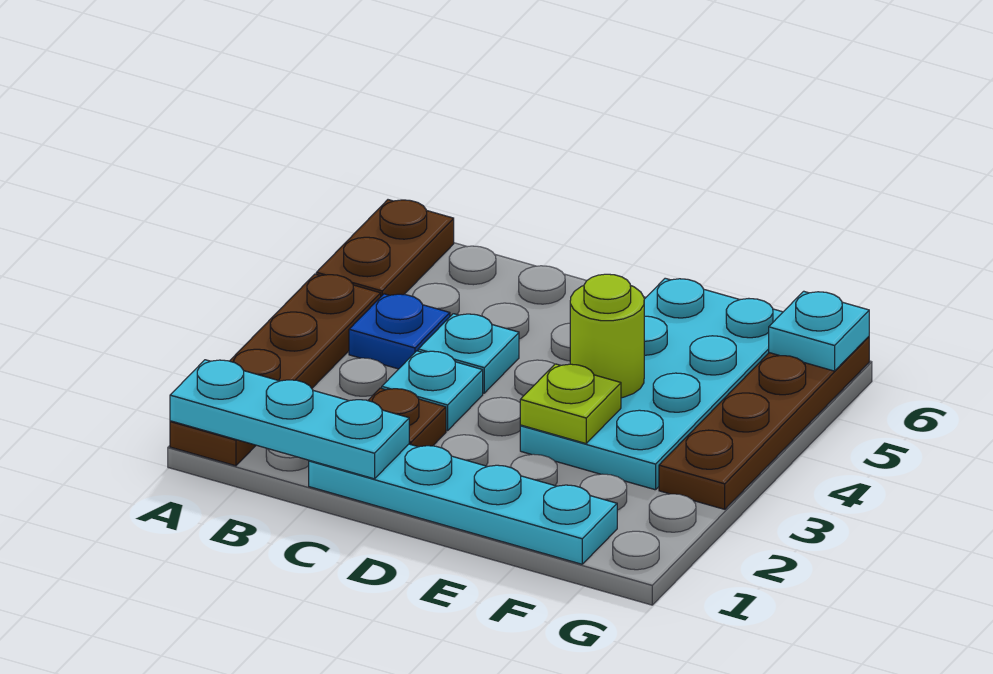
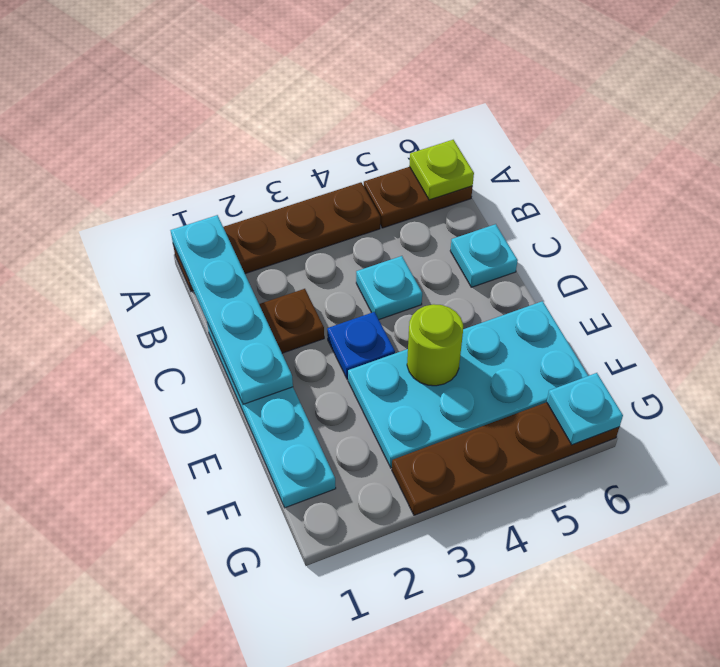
cyan 1x3 plate [170,360,409,479] -> cyan 1x4 plate [170,215,293,404]
blue 1x1 plate [349,294,450,369] -> blue 1x1 plate moved to [327,312,395,379]
cyan 1x1 plate [382,351,483,431] -> cyan 1x1 plate moved to [450,224,518,287]
lime 1x1 plate [520,364,621,443] -> lime 1x1 plate moved to [409,140,474,200]

